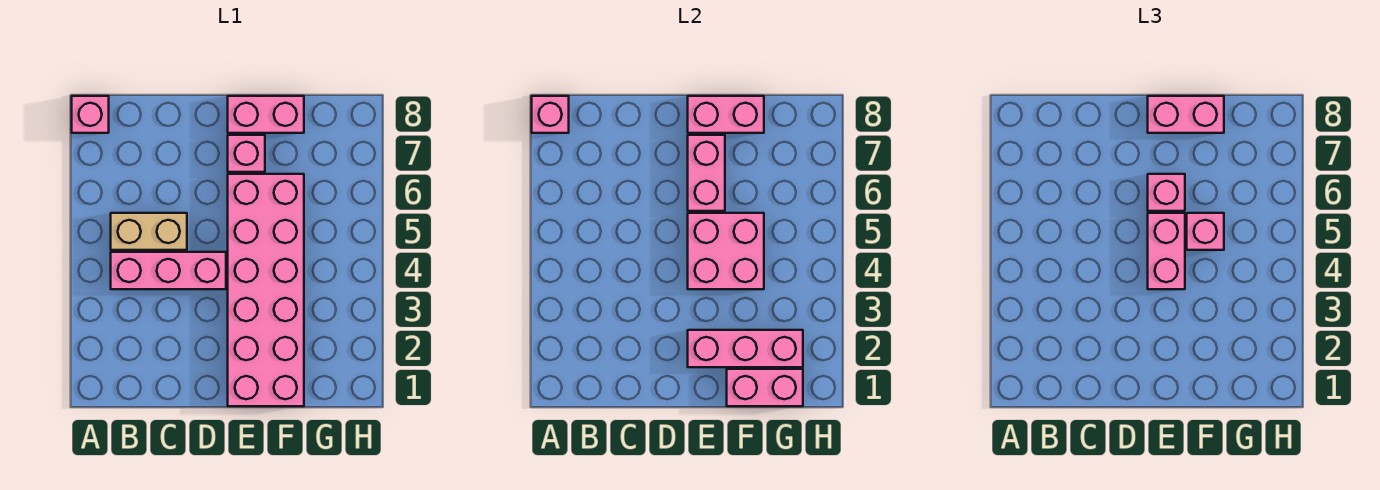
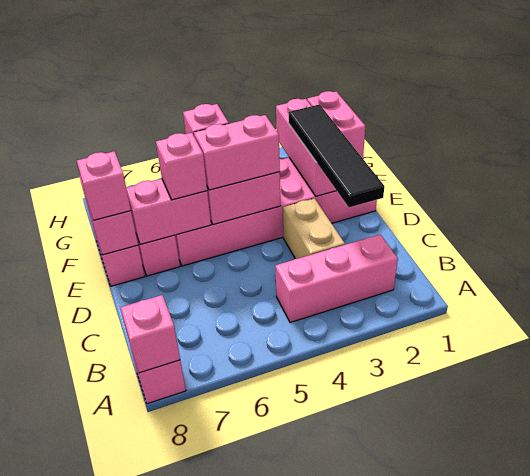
pink 1x3 brick [111,252,226,289] -> pink 1x3 brick turned to [275,235,398,323]
tan 1x2 brick [111,213,187,250] -> tan 1x2 brick moved to [283,198,345,259]
none -> black 1x4 tile [289,105,384,207]
pink 1x2 brick [1148,96,1224,133] -> pink 1x1 brick [77,151,131,220]

